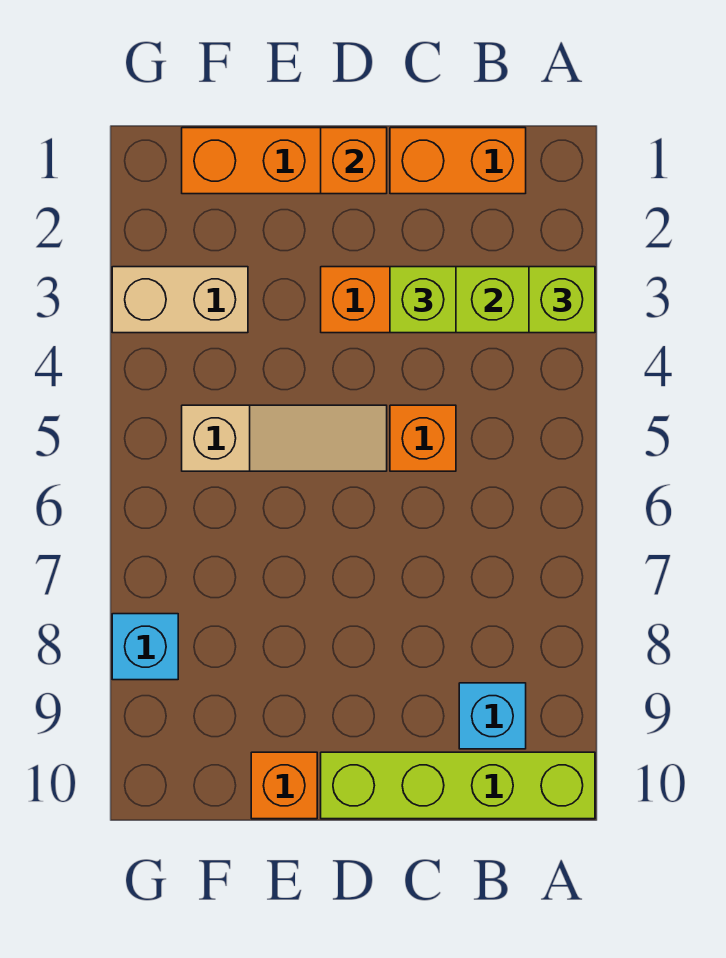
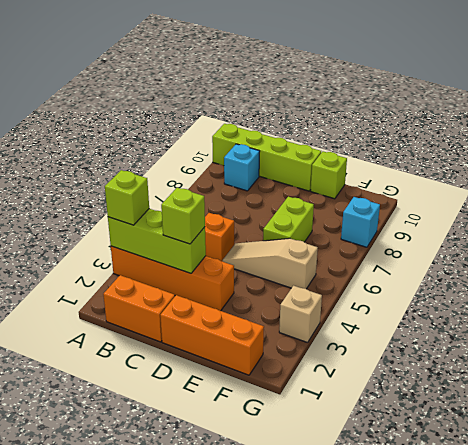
orange 1x1 brick [321,128,387,194] -> none
none -> lime 1x2 brick [263,197,314,242]
orange 1x1 brick [251,752,317,819] -> lime 1x1 brick [311,151,347,199]
tan 1x2 brick [112,267,248,333] -> tan 1x1 brick [279,286,322,343]

